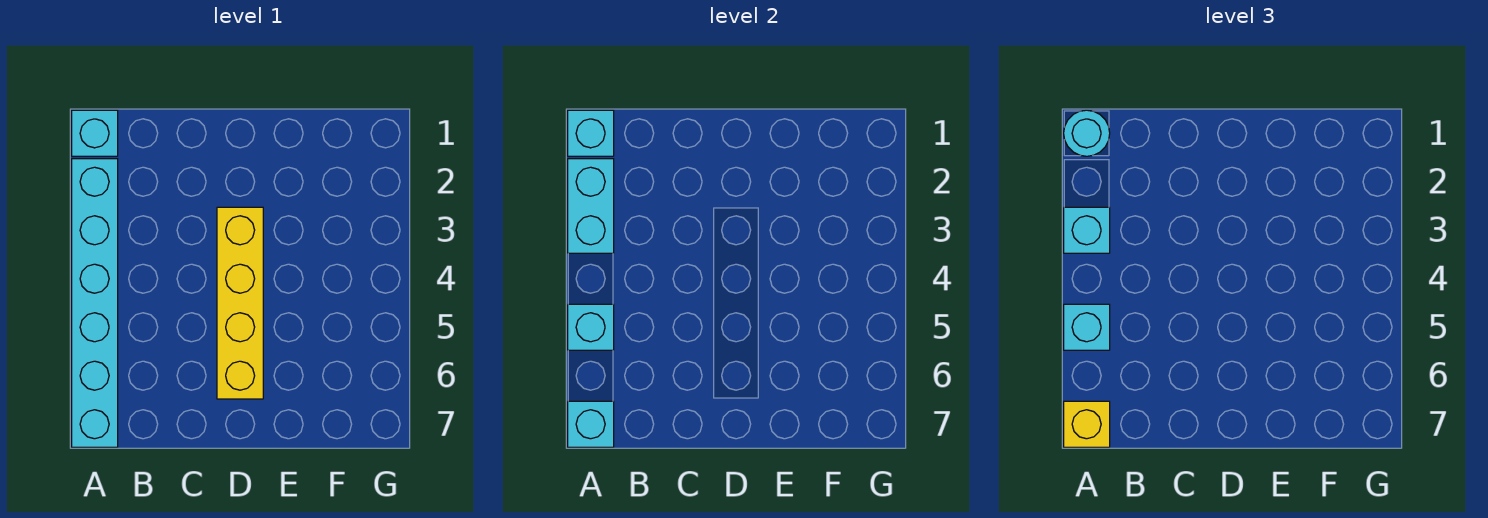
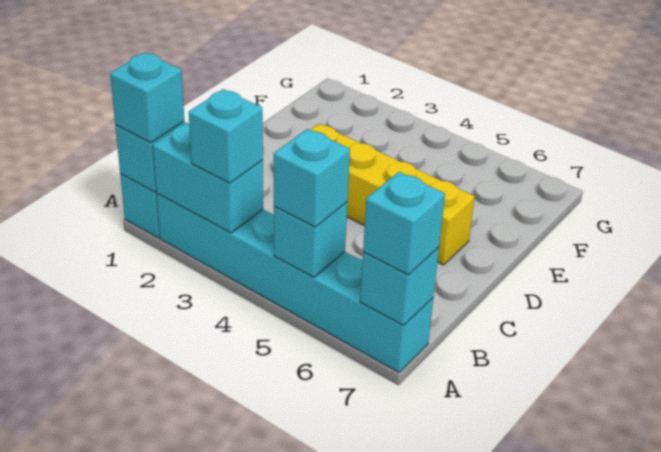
cyan 1x1 round brick [1064,110,1110,156] -> cyan 1x1 brick [110,53,184,143]
yellow 1x1 brick [1064,401,1110,447] -> cyan 1x1 brick [363,172,445,275]

